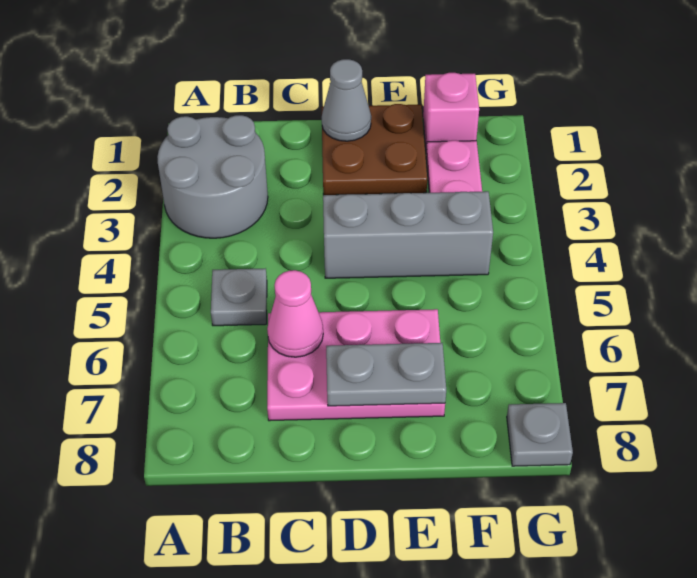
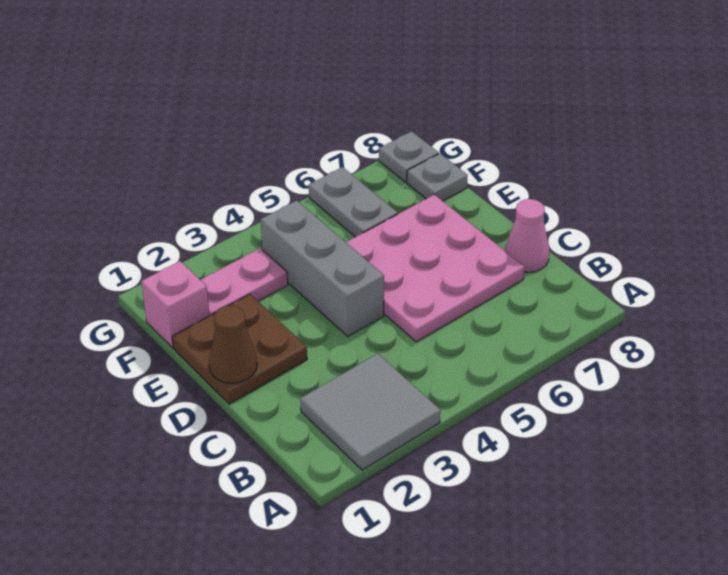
grey 2x2 round brick [157,115,268,238] -> grey 2x2 tile [300,354,440,470]
grey 1x1 plate [211,268,267,326] -> grey 1x1 plate moved to [407,154,468,201]
pink 2x3 plate [267,309,445,421] -> pink 3x3 plate [346,195,524,342]
pink 1x1 cone [267,270,323,357] -> pink 1x1 cone moved to [505,199,549,272]
grey 1x1 cone [322,59,371,141] -> brown 1x1 cone [209,306,257,383]
grey 1x2 plate [326,343,446,406] -> grey 1x2 plate moved to [309,167,398,237]

